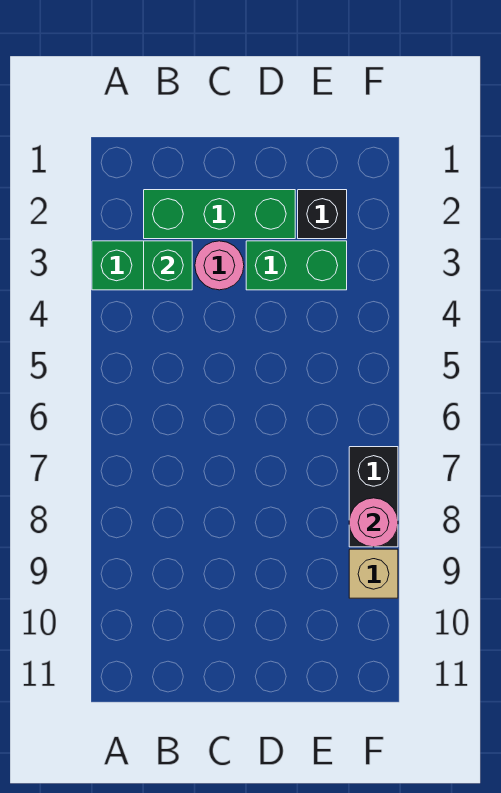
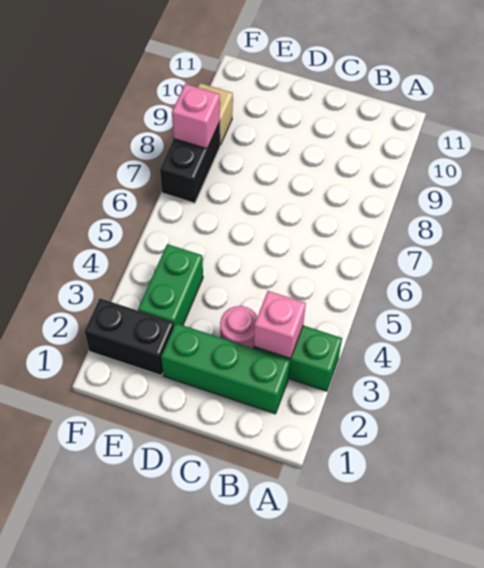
green 1x1 brick [144,241,192,290] -> pink 1x1 brick [253,291,306,359]
green 1x2 brick [246,241,347,290] -> green 1x2 brick turned to [138,244,203,325]
black 1x1 brick [298,190,347,239] -> black 1x2 brick [85,298,174,376]
pink 1x1 round brick [349,498,398,547] -> pink 1x1 brick [172,84,220,149]

